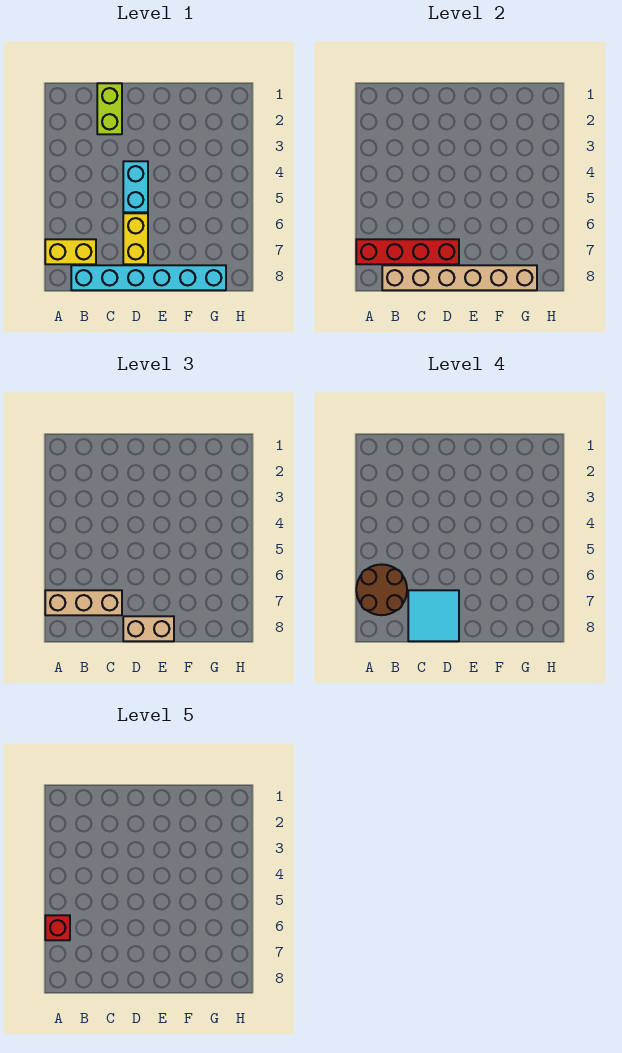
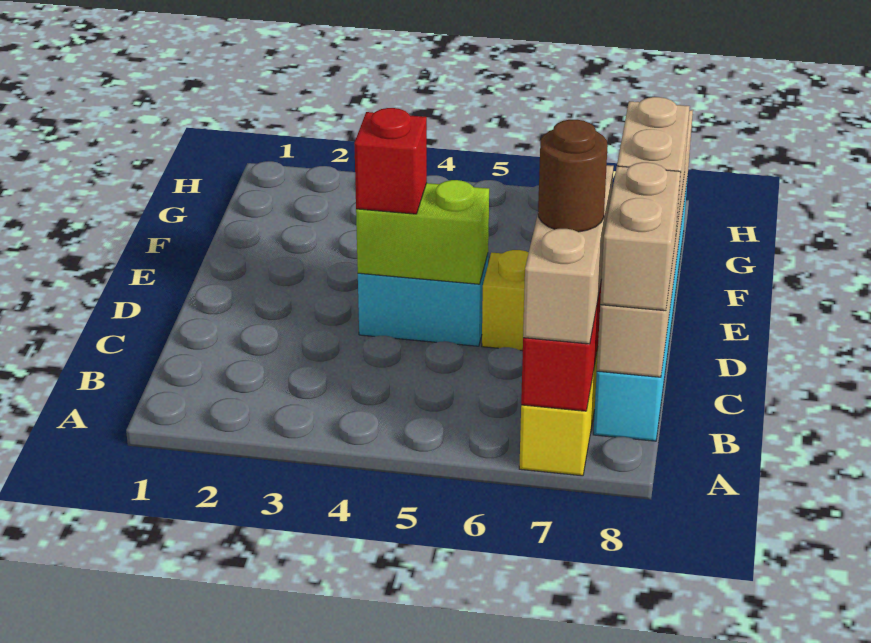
brown 2x2 round brick [356,564,407,615] -> brown 1x1 round brick [538,120,608,232]
red 1x1 brick [45,915,70,940] -> red 1x1 brick moved to [354,108,427,214]
none -> tan 1x2 brick [600,162,681,311]
lime 1x2 brick [97,83,122,134] -> lime 1x2 brick moved to [356,180,489,284]
cyan 2x2 tile [408,590,459,641] -> none

